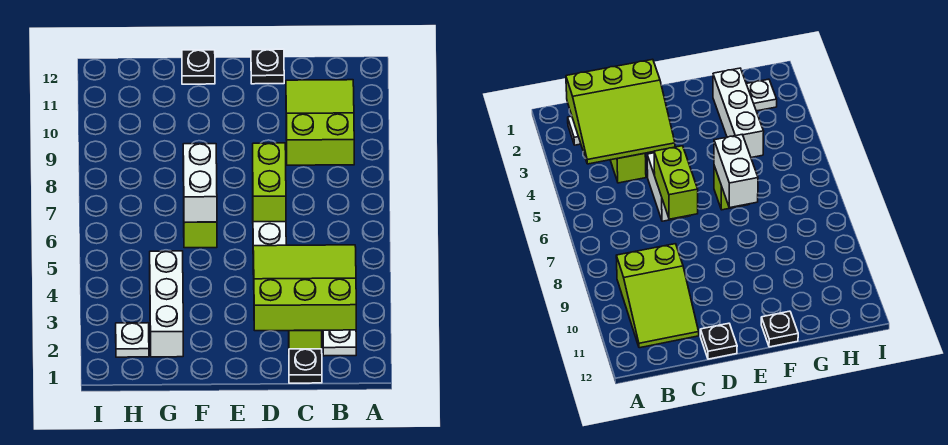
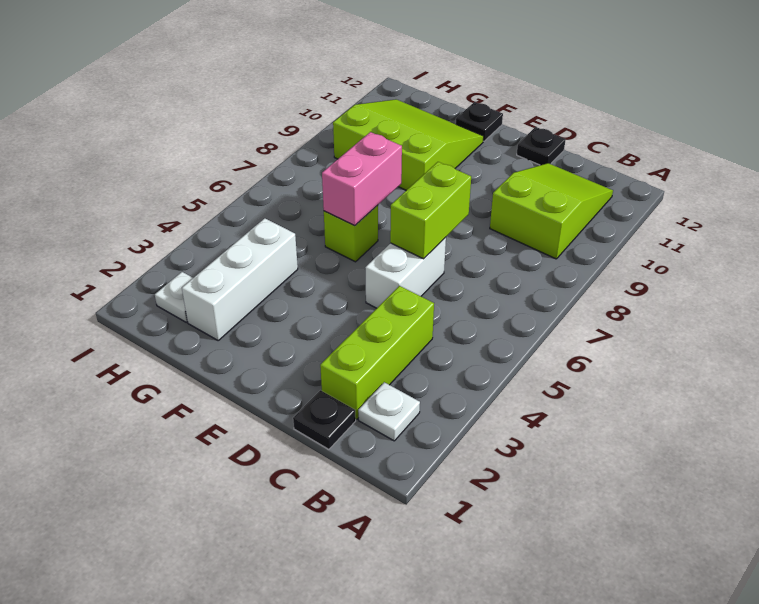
lime 3x3 slope [253,245,356,331] -> lime 3x3 slope moved to [333,99,484,190]
white 1x2 brick [183,144,217,222] -> pink 1x2 brick [322,132,402,226]

